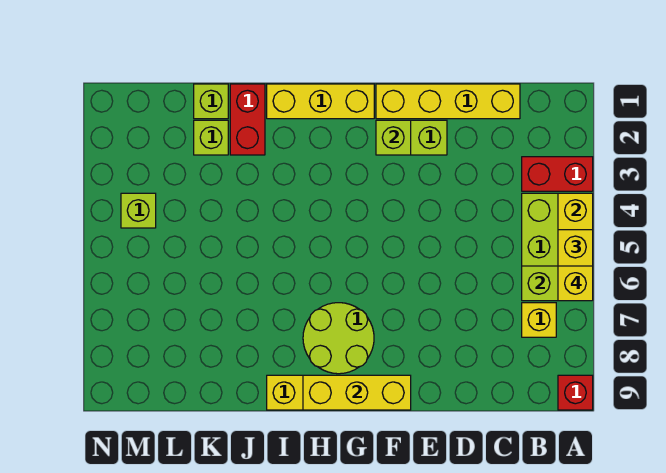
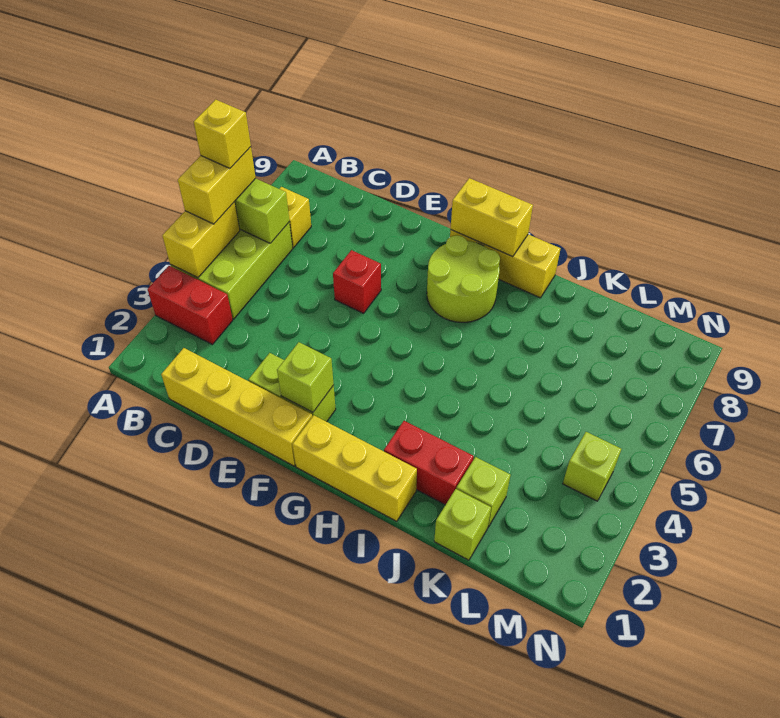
red 1x1 brick [558,375,593,410] -> red 1x1 brick moved to [333,250,381,313]
yellow 1x3 brick [303,375,411,410] -> yellow 1x2 brick [451,178,533,257]
red 1x2 brick [230,84,265,155] -> red 1x2 brick turned to [384,421,474,505]

